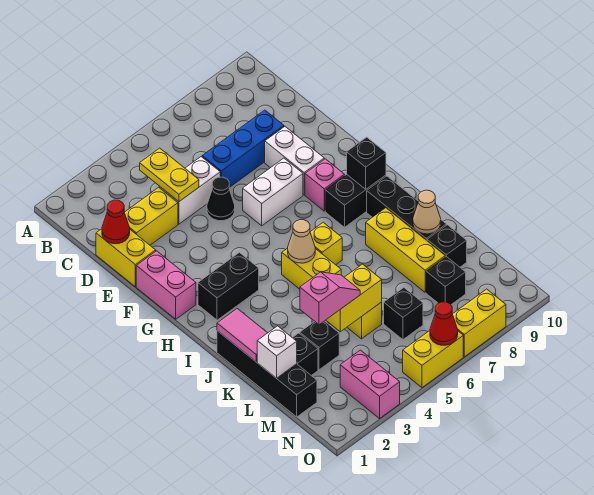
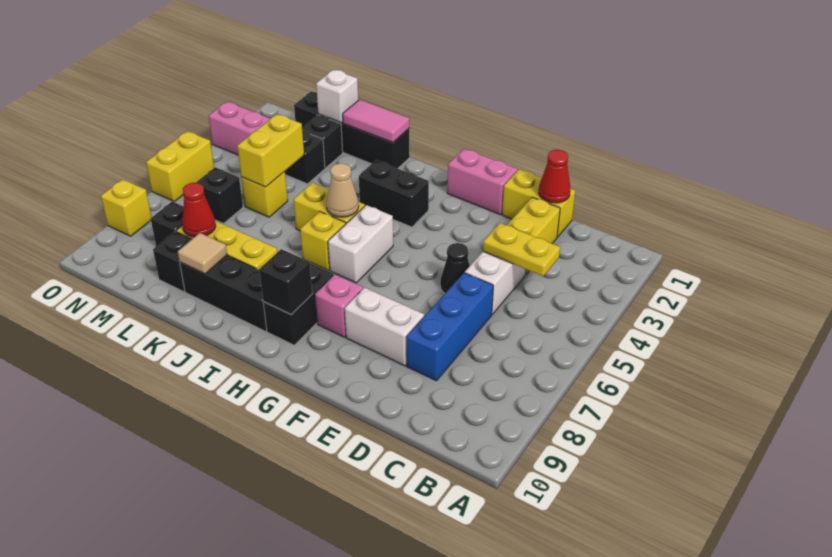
white 1x2 brick [243,158,303,226] -> white 1x2 brick moved to [328,205,393,283]
black 1x2 brick [198,253,259,320] -> black 1x2 brick turned to [359,160,429,227]
tan 1x1 cone [413,190,441,234] -> tan 1x1 tile [178,233,227,274]
pink 1x2 slope [300,272,360,325] -> none
red 1x1 cone [430,302,458,345] -> red 1x1 cone moved to [182,183,216,237]
yellow 1x2 brick [452,289,506,357] -> yellow 1x1 brick [101,179,152,236]

